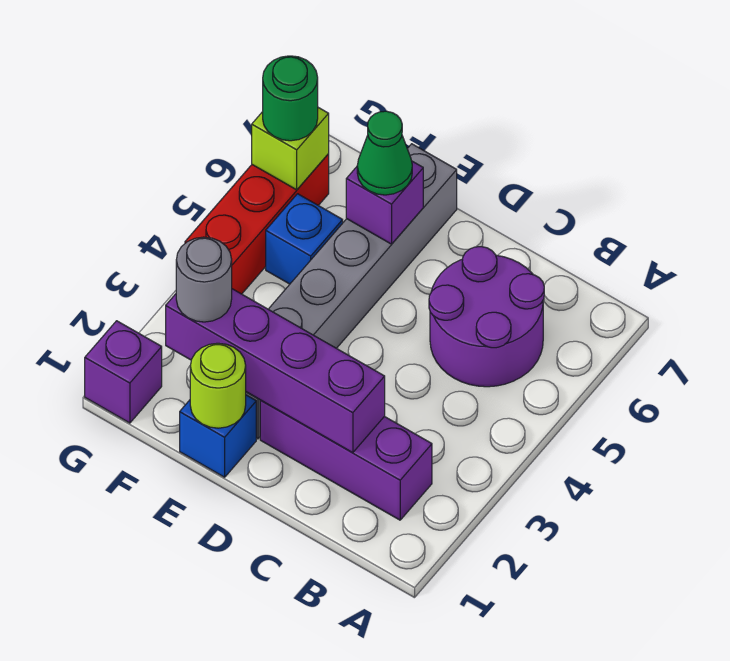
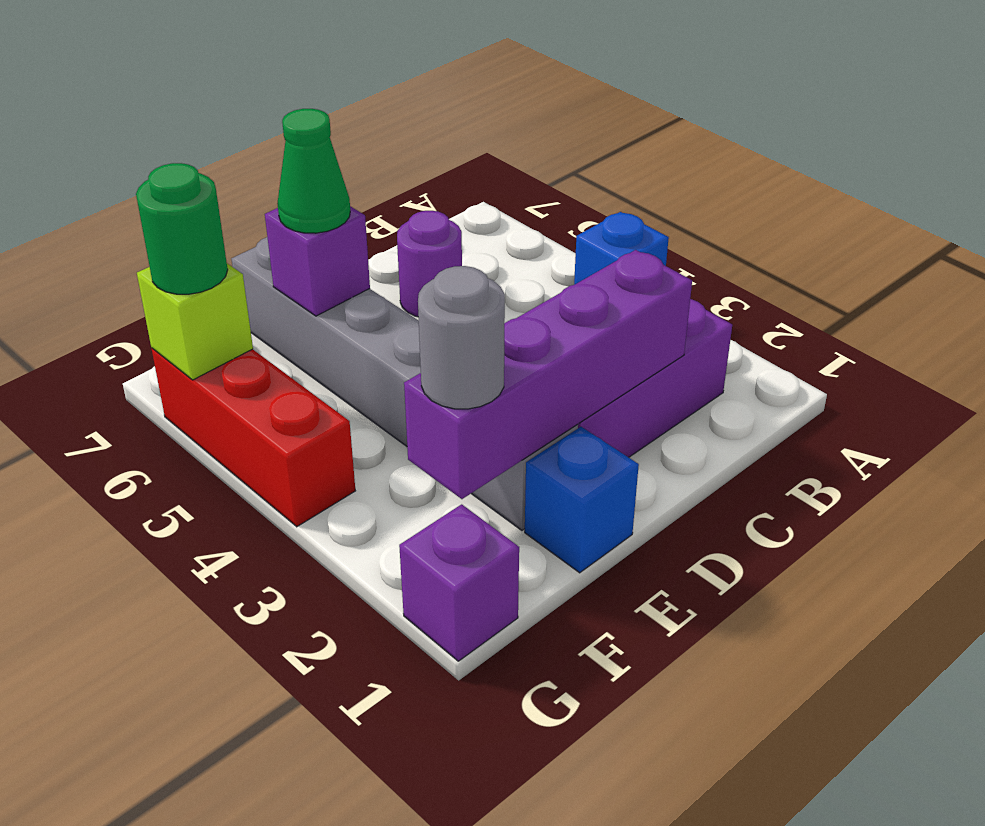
purple 2x2 round brick [429,247,544,387] -> purple 1x1 round brick [397,211,462,317]
lime 1x1 round brick [190,343,246,428] -> none
blue 1x1 brick [266,194,343,284] -> blue 1x1 brick moved to [574,212,669,285]

